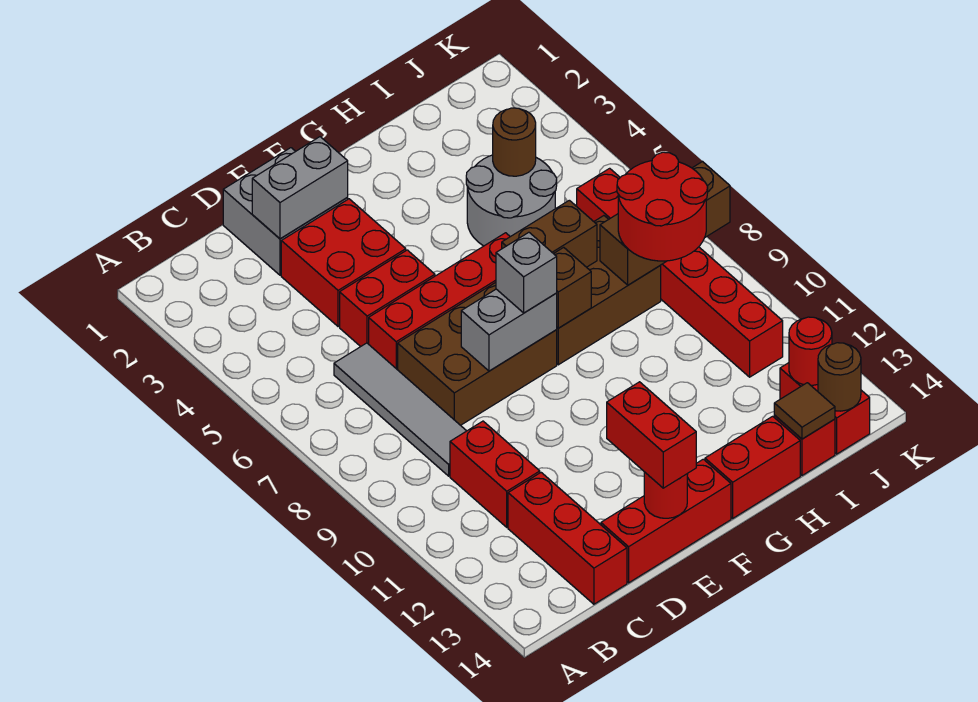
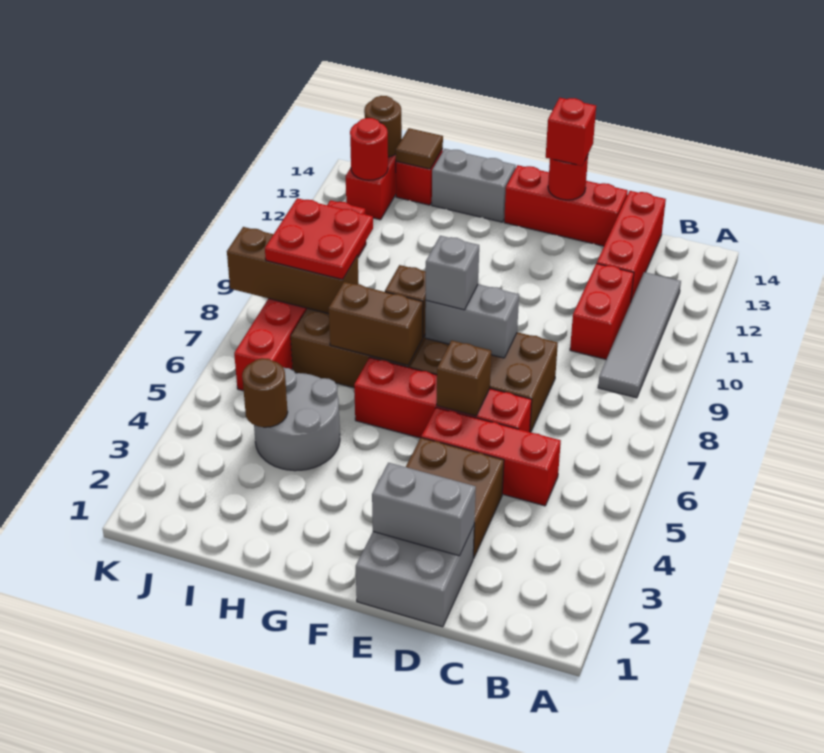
grey 1x4 tile [334,343,466,476] -> grey 1x4 tile moved to [598,272,681,398]
red 2x2 brick [281,199,406,327] -> brown 2x2 brick [406,438,504,558]
red 1x2 brick [340,250,435,347] -> red 1x3 brick [421,408,561,506]
none -> brown 1x1 brick [437,340,491,416]
red 1x2 brick [607,382,696,488] -> red 1x1 brick [546,98,596,166]
red 1x2 brick [705,416,800,518] -> grey 1x2 brick [432,149,516,222]
red 2x2 round brick [617,152,708,261] -> red 2x2 plate [265,198,373,279]

